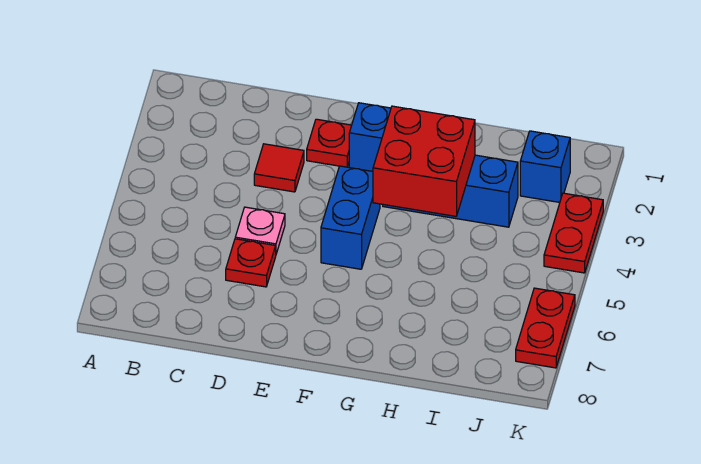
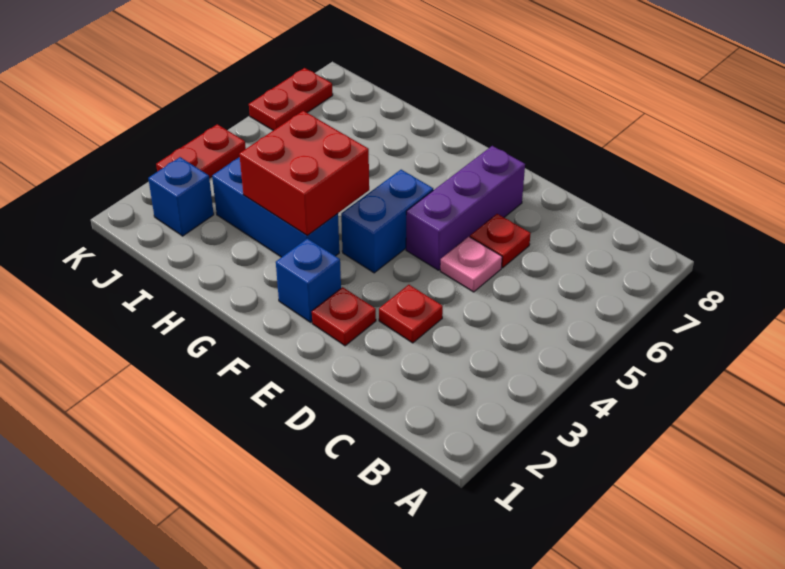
red 1x1 tile [254,144,304,192] -> red 1x1 plate [379,285,443,343]
none -> purple 1x3 brick [406,146,525,270]

